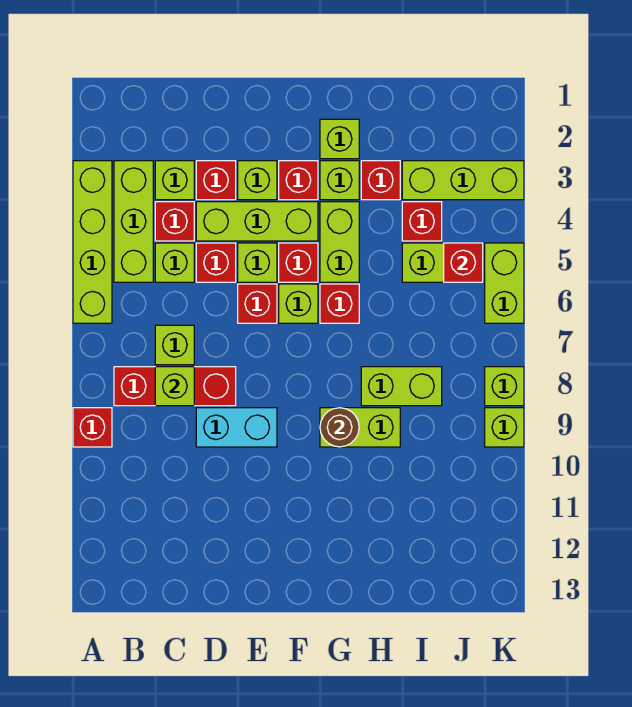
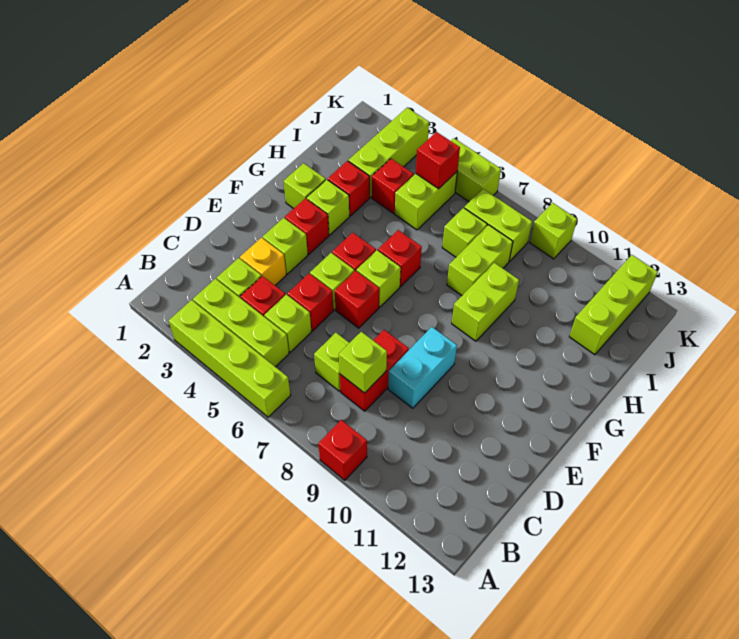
red 1x3 brick [114,367,236,406] -> red 1x2 brick [340,330,409,411]
red 1x1 brick [196,161,236,200] -> yellow 1x1 brick [240,238,286,285]
lime 1x3 brick [196,202,318,241] -> lime 1x3 brick moved to [569,255,658,355]
lime 1x2 brick [320,202,359,282] -> lime 1x2 brick moved to [464,189,532,261]
brown 1x1 round brick [320,408,359,447] -> none
lime 1x1 brick [485,367,524,406] -> lime 1x1 brick moved to [442,208,487,257]

